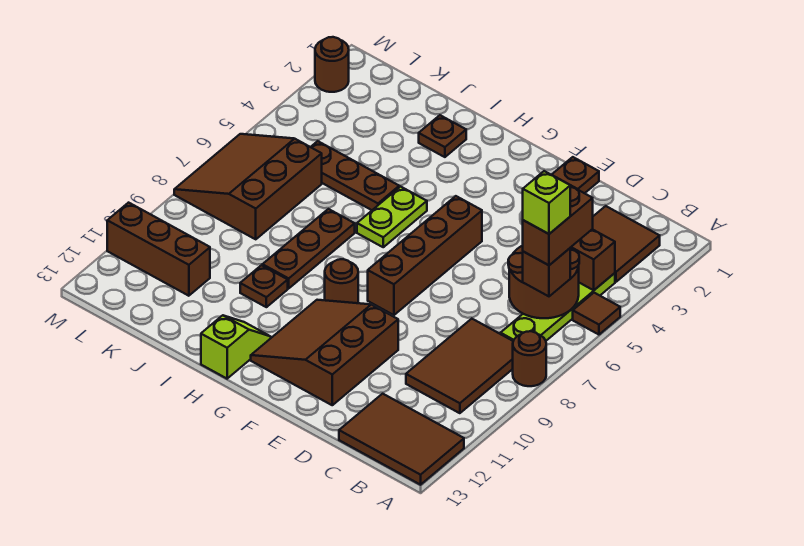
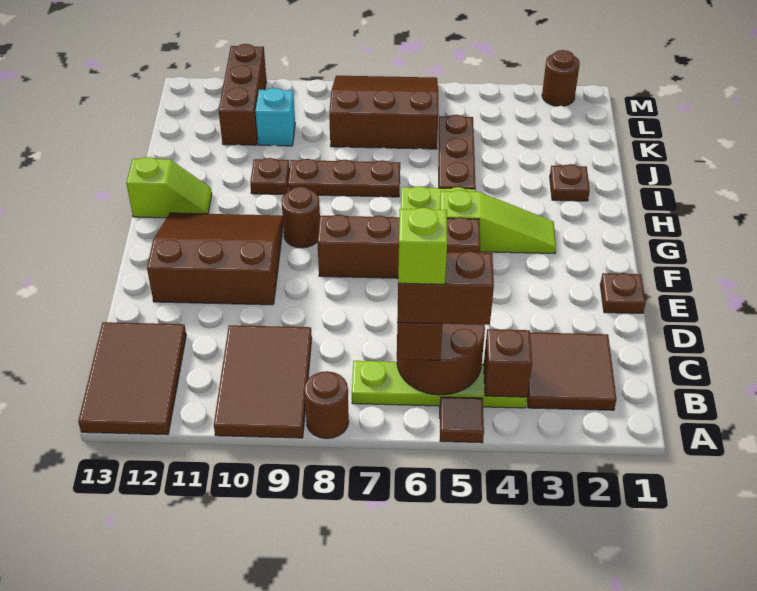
brown 2x3 tile [406,319,513,413] -> brown 2x3 tile turned to [214,325,312,438]
none -> lime 1x3 slope [440,190,556,253]
none -> cyan 1x1 brick [255,88,295,146]

